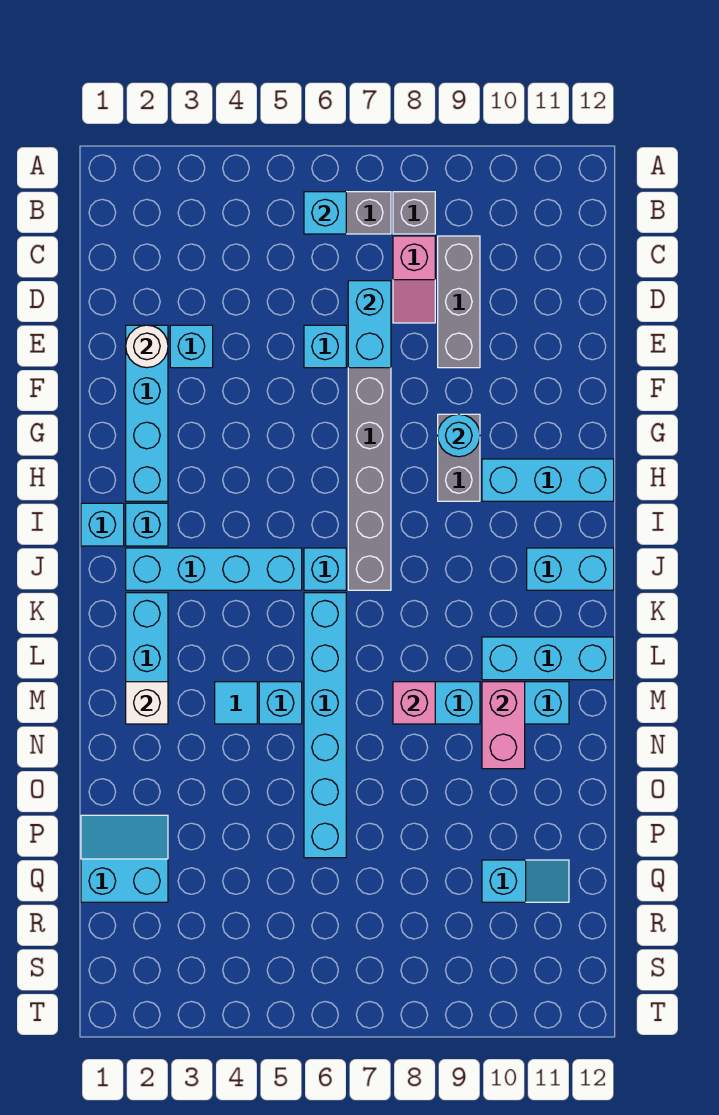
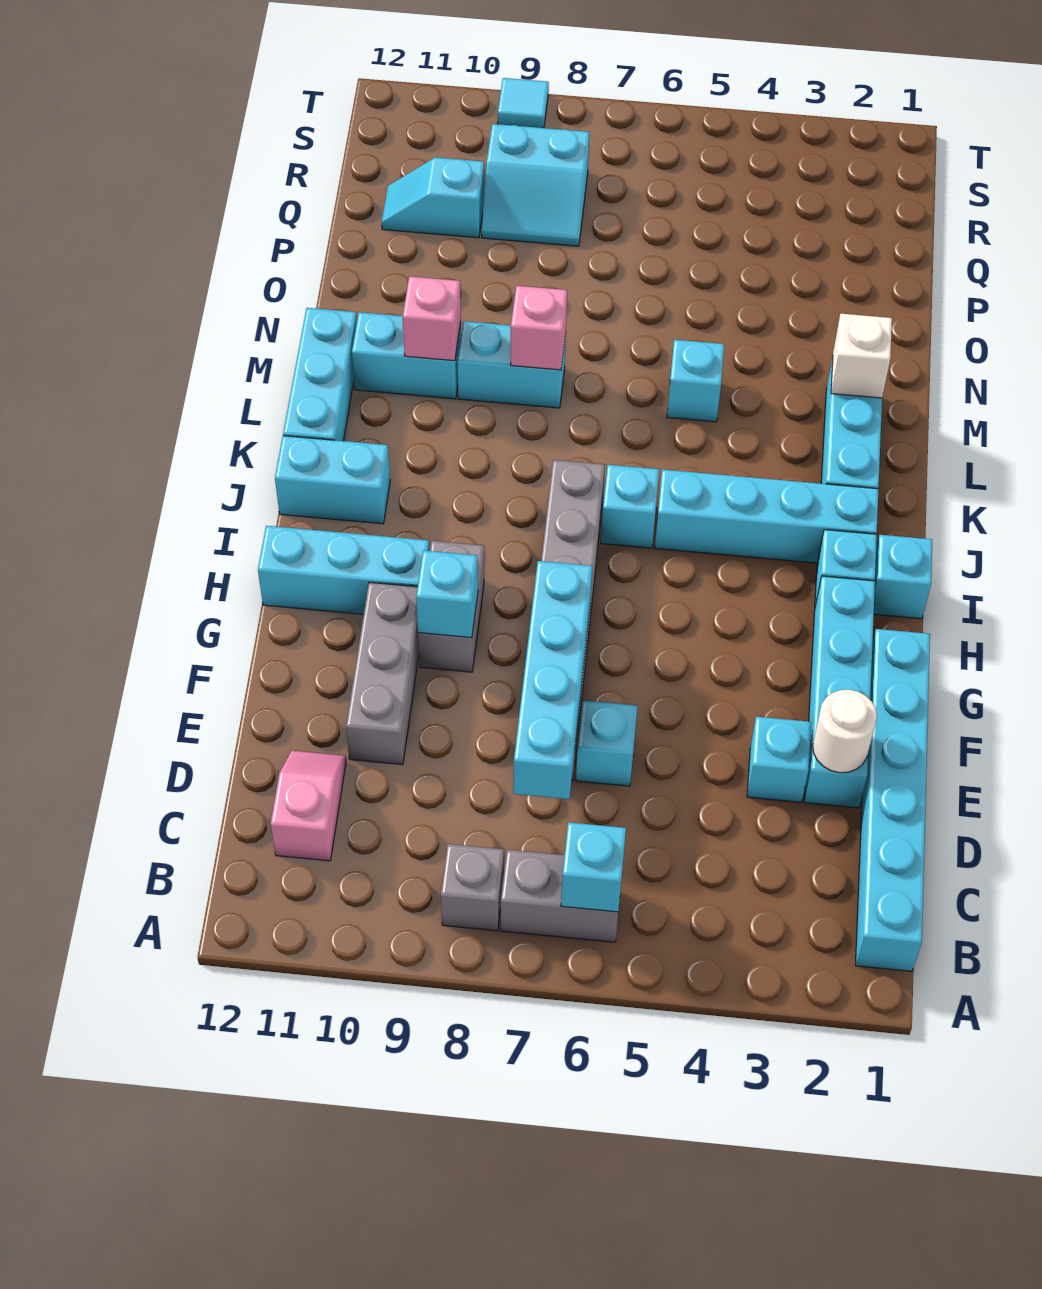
pink 1x2 slope [393,236,435,323] -> pink 1x2 slope moved to [271,751,346,861]
grey 1x3 brick [438,236,480,368] -> grey 1x3 brick moved to [346,582,419,765]
cyan 1x2 brick [348,281,391,368] -> cyan 1x4 brick [513,561,592,799]
cyan 1x1 round brick [438,414,480,457] -> cyan 1x1 brick [416,550,478,638]
cyan 1x6 brick [304,593,346,858] -> cyan 1x6 brick moved to [855,629,930,971]
cyan 1x3 brick [482,637,614,680] -> cyan 1x3 brick turned to [283,308,357,441]
cyan 1x1 tile [215,682,257,724] -> cyan 1x1 tile moved to [498,78,549,128]
pink 1x2 brick [482,682,525,769] -> pink 1x1 brick [403,276,461,361]
cyan 2x2 slope [81,815,168,902] -> cyan 2x2 slope moved to [481,124,590,246]

